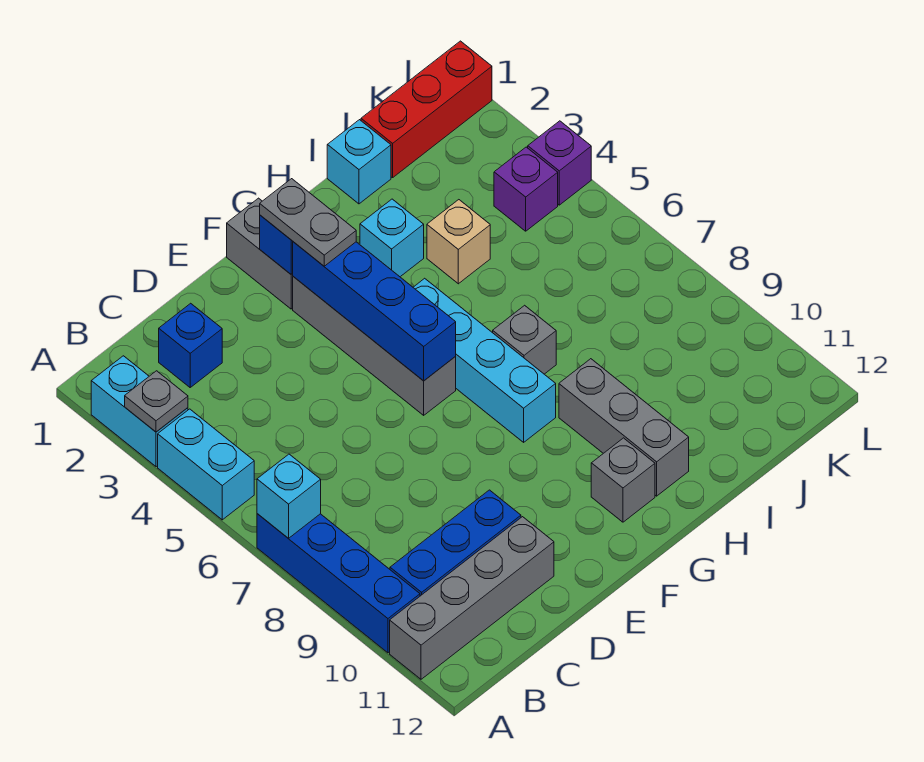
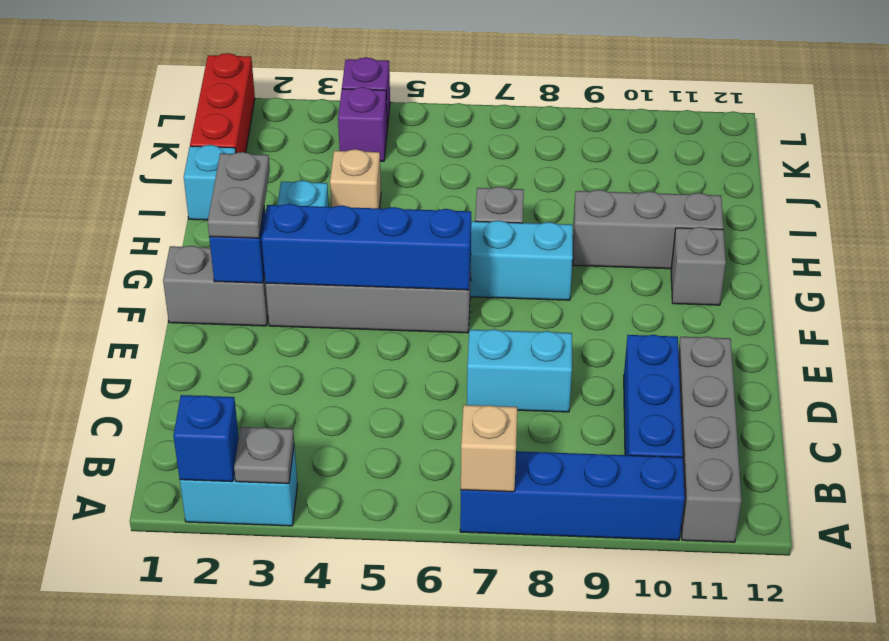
cyan 1x2 brick [158,409,254,520] -> cyan 1x2 brick moved to [467,329,572,412]
cyan 1x1 brick [257,454,321,538] -> tan 1x1 brick [461,405,517,492]
blue 1x1 brick [159,303,222,387] -> blue 1x1 brick moved to [173,395,239,482]
grey 1x2 plate [260,179,356,266] -> grey 1x2 plate turned to [208,152,270,238]

